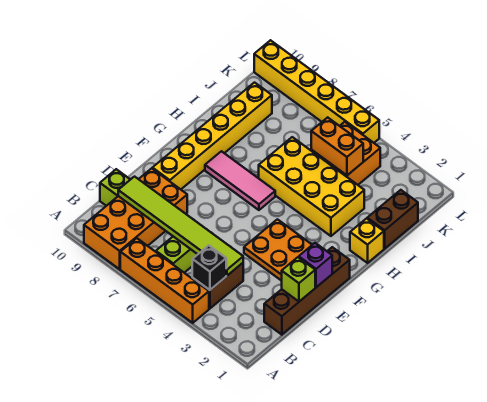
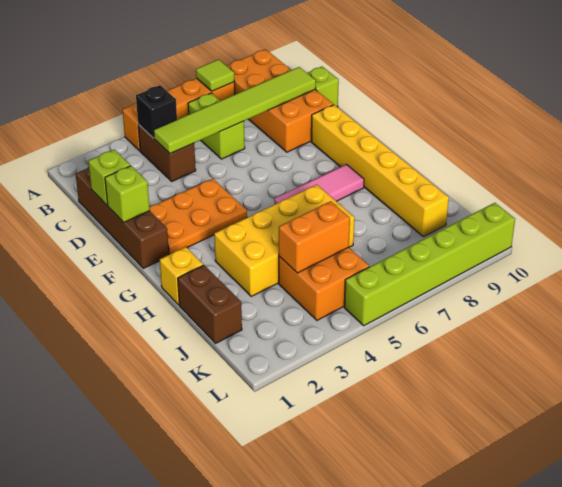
none -> lime 1x1 tile [196,59,235,91]
purple 1x1 brick [299,243,332,287] -> lime 1x1 brick [105,166,150,222]
yellow 1x6 brick [254,40,379,143] -> lime 1x6 brick [344,203,515,326]

